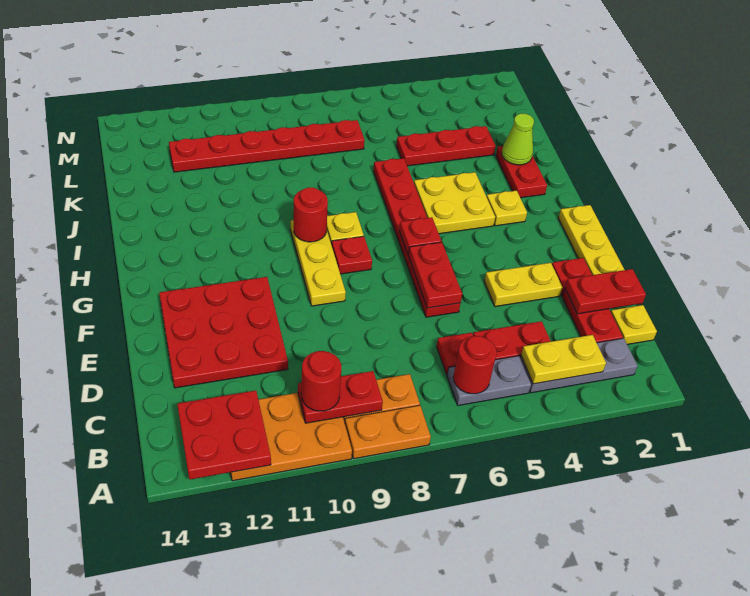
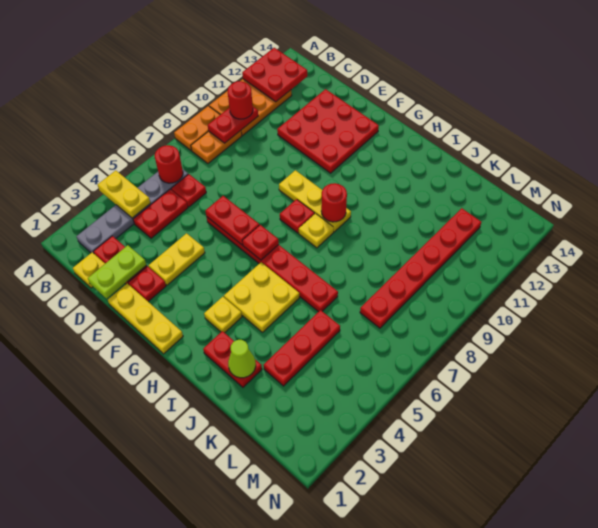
yellow 1x2 plate [521,335,606,384] -> yellow 1x2 plate turned to [98,171,150,218]
red 1x2 plate [565,269,646,314] -> lime 1x2 plate [88,245,146,298]

